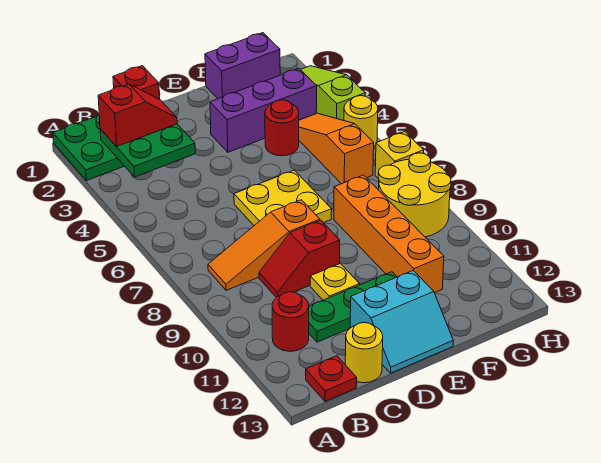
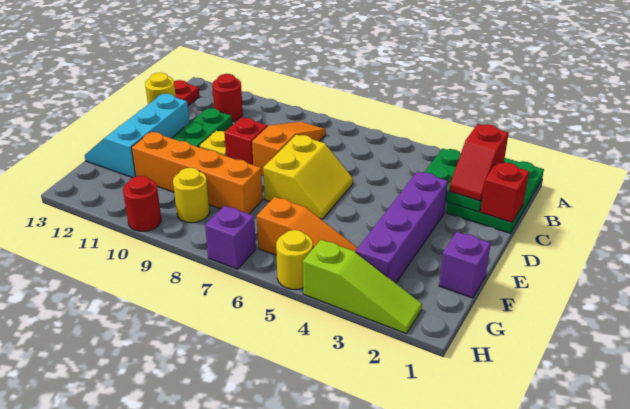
yellow 2x2 plate [234,170,332,225] -> yellow 2x2 slope [263,135,353,219]
cyan 2x2 slope [350,271,453,373] -> cyan 2x3 slope [85,94,189,178]
purple 1x3 brick [210,68,317,152] -> purple 1x4 brick [356,171,448,283]
purple 1x2 brick [205,33,280,99] -> purple 1x1 brick [439,232,491,298]
red 1x1 round brick [265,100,299,156] -> red 1x1 round brick moved to [123,176,161,231]
yellow 2x2 round brick [378,153,451,237] -> yellow 1x1 round brick [173,168,209,223]
yellow 1x1 brick [375,132,424,178] -> purple 1x1 brick [205,206,256,269]

